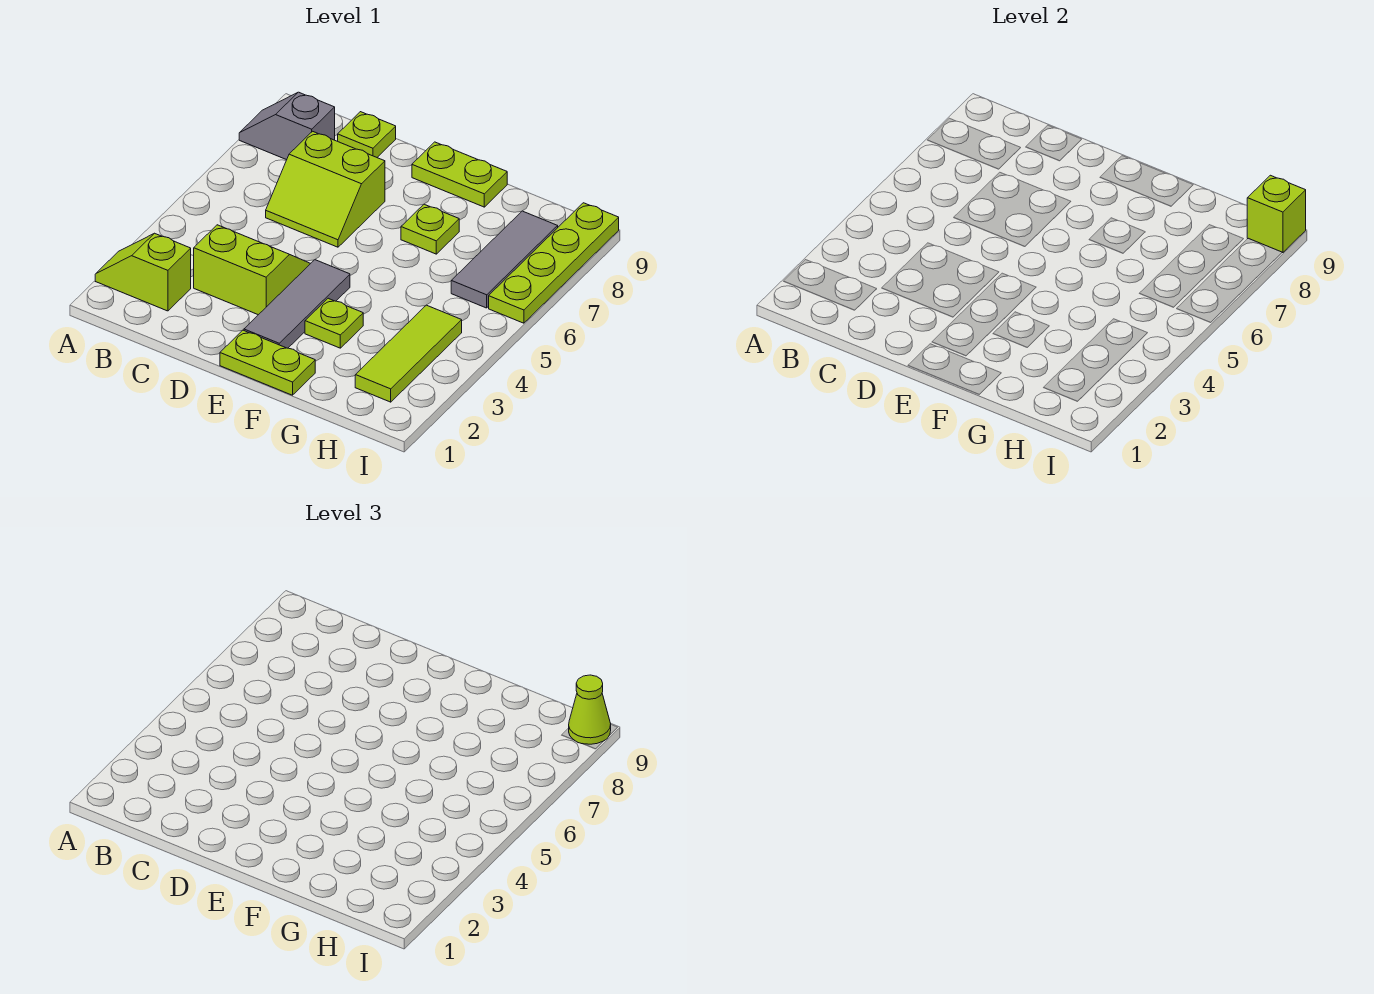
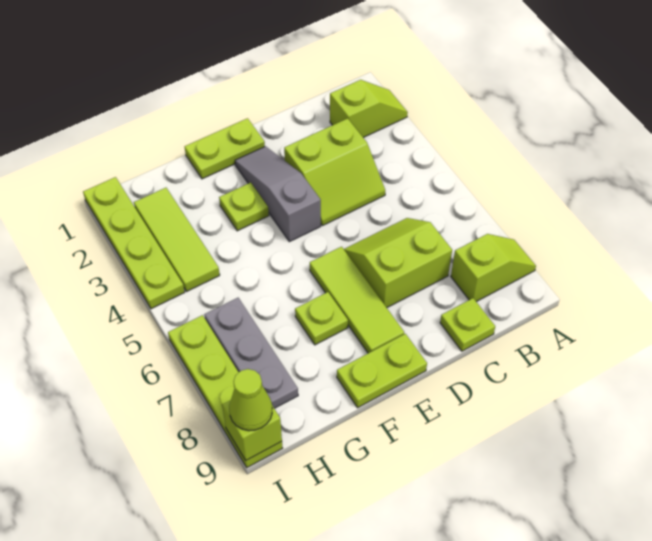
grey 1x2 slope [239,92,335,160] -> lime 1x2 slope [451,234,536,302]
grey 1x3 tile [244,260,350,348] -> grey 1x3 slope [235,146,321,242]
none -> lime 1x3 tile [310,247,404,353]
grey 1x3 tile [451,211,558,308] -> grey 1x3 plate [204,298,298,408]
none -> lime 1x4 plate [83,177,185,309]

